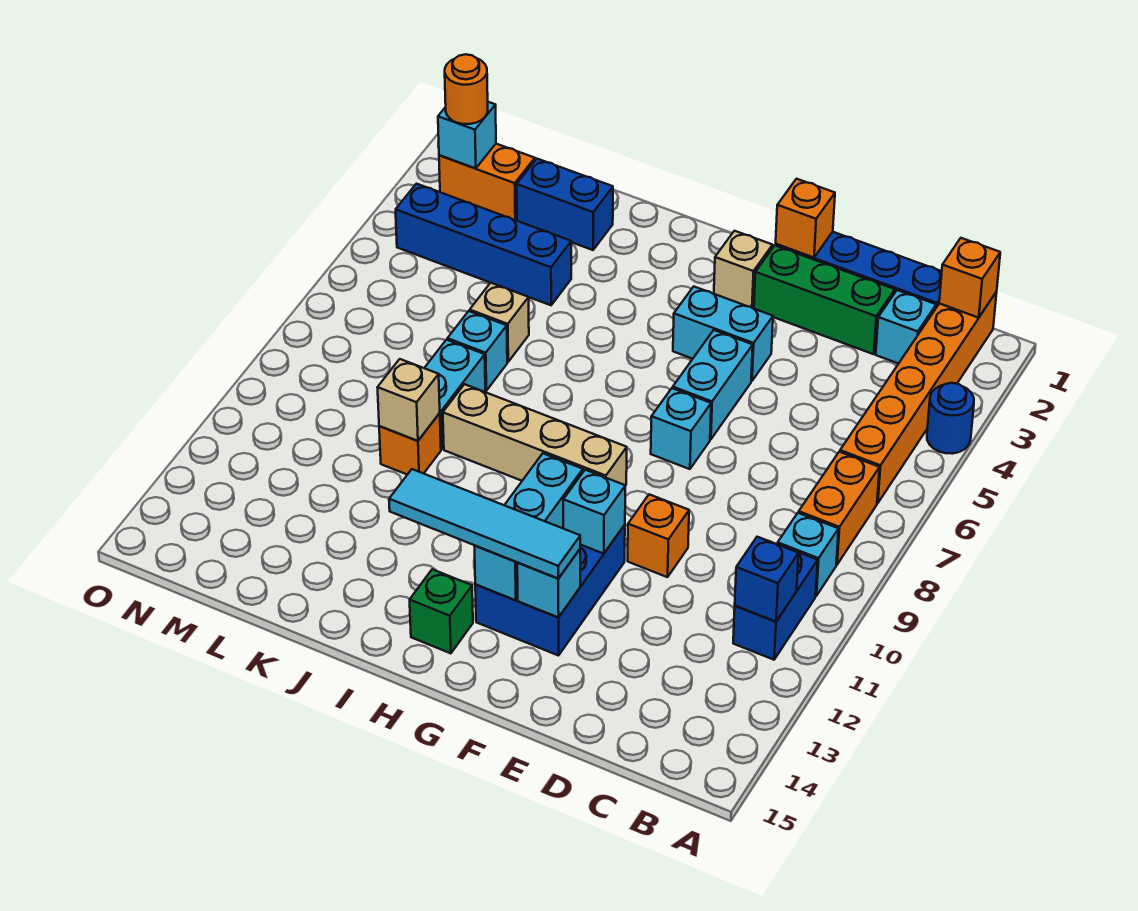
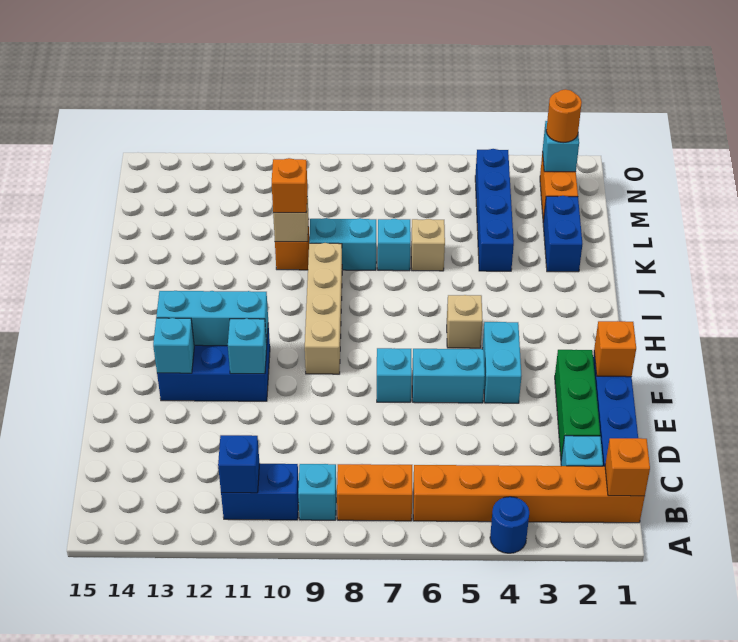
orange 1x1 brick [628,494,689,577] -> orange 1x1 brick moved to [272,158,307,213]
cyan 1x4 tile [389,469,580,578] -> none
tan 1x1 brick [714,231,773,308] -> tan 1x1 brick moved to [447,295,483,348]
green 1x1 brick [410,569,473,653] -> none

